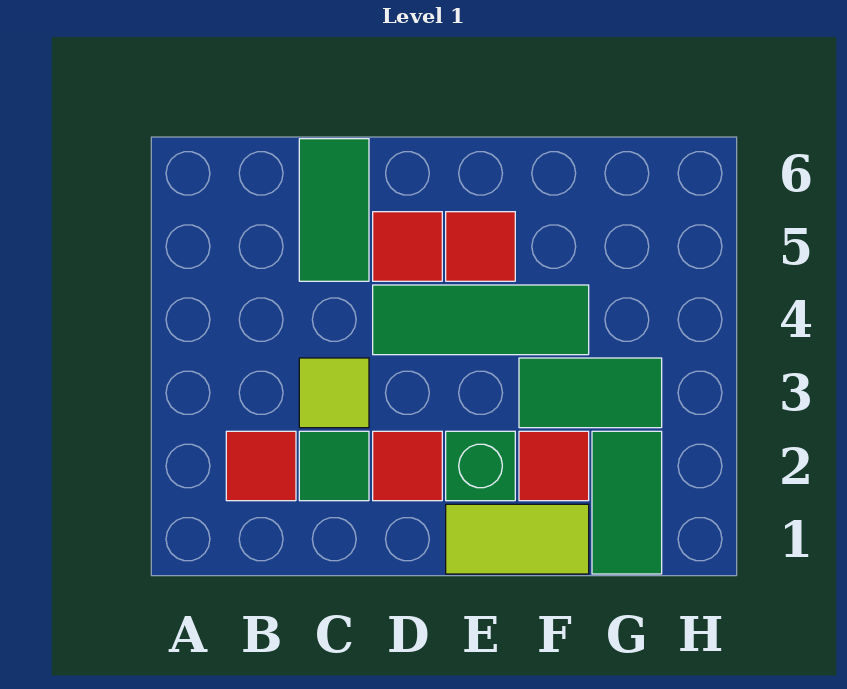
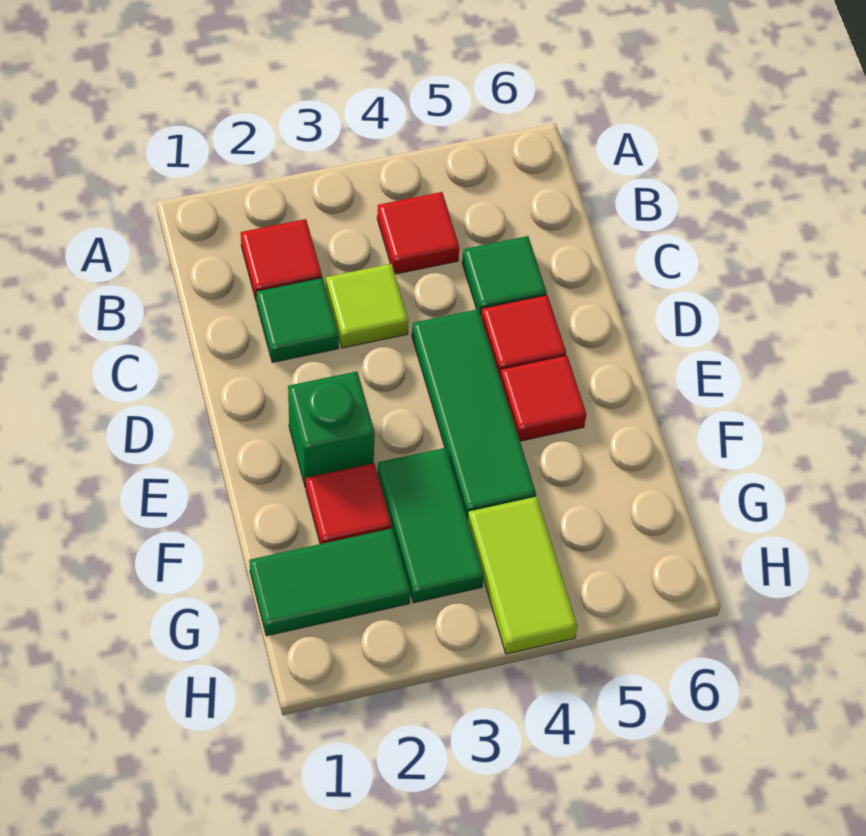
green 1x2 tile [299,139,369,281] -> green 1x1 tile [462,236,547,314]
red 1x1 tile [373,431,442,501] -> red 1x1 tile moved to [377,192,459,274]
lime 1x2 tile [446,504,589,574] -> lime 1x2 tile moved to [468,497,577,654]

